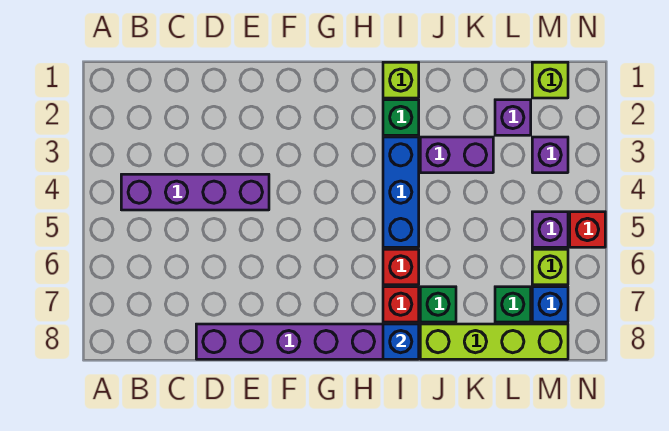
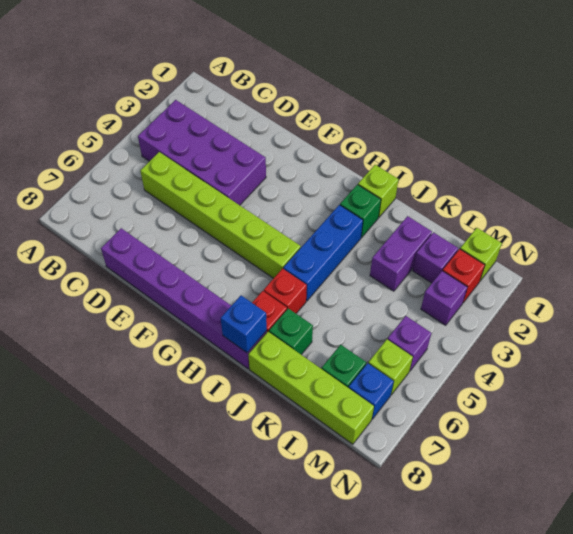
purple 1x4 brick [121,174,269,210] -> purple 2x4 brick [138,100,266,205]
none -> lime 1x6 brick [140,152,301,278]
purple 1x2 brick [420,137,493,173] -> purple 1x2 brick turned to [370,216,432,291]
red 1x1 brick [570,212,605,247] -> red 1x1 brick moved to [443,249,485,303]

